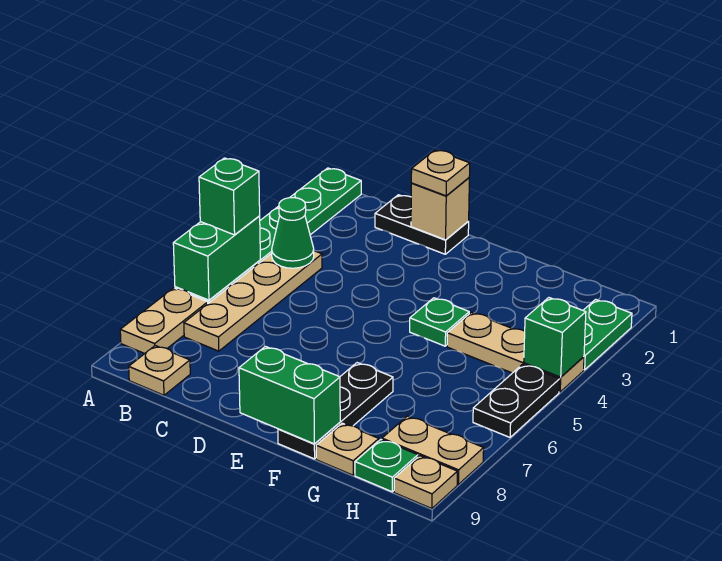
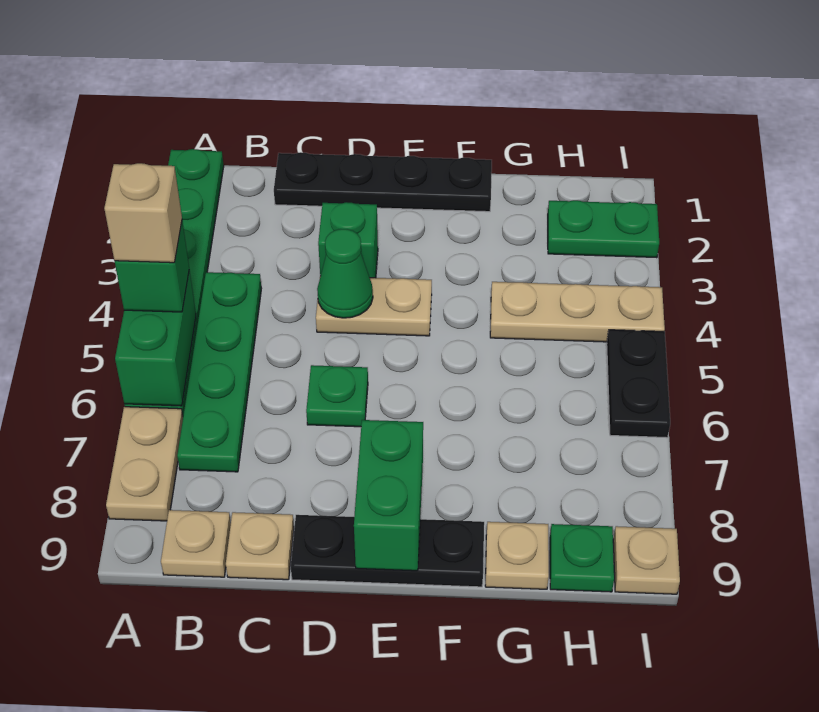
tan 1x4 plate [184,251,322,351] -> green 1x4 plate [177,272,261,472]
green 1x1 cone [272,198,314,268] -> green 1x1 cone moved to [317,229,373,318]
black 1x2 plate [375,195,469,254] -> black 1x4 plate [274,152,492,212]
tan 1x1 brick [411,178,469,240] -> tan 1x1 brick moved to [104,163,182,263]
tan 1x1 plate [411,150,470,196] -> tan 1x1 plate moved to [226,512,294,580]
green 1x2 brick [239,346,340,444] -> green 1x2 brick turned to [354,420,423,571]
green 1x1 plate [410,298,469,346] -> green 1x1 plate moved to [306,365,368,427]
black 1x3 plate [278,363,393,459] -> black 1x3 plate turned to [291,515,484,587]
tan 1x2 plate [382,416,484,484] -> tan 1x2 plate moved to [316,278,432,336]
green 1x2 plate [583,299,632,370] -> green 1x2 plate turned to [548,200,659,258]
green 1x1 brick [524,298,586,377] -> green 1x1 brick moved to [318,202,378,278]

